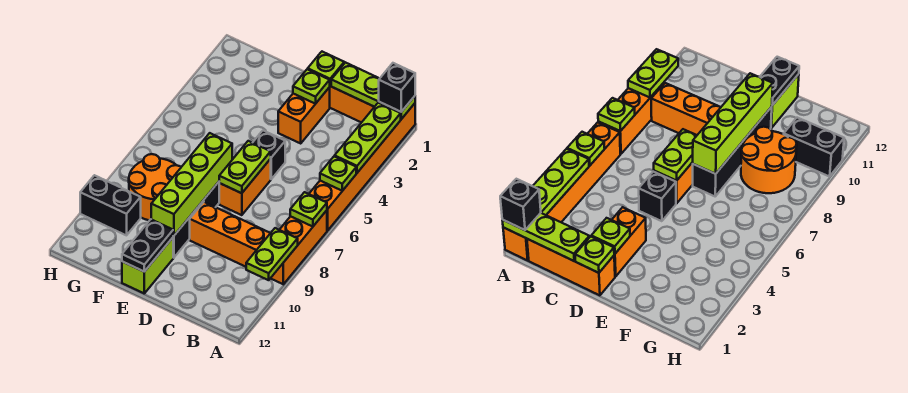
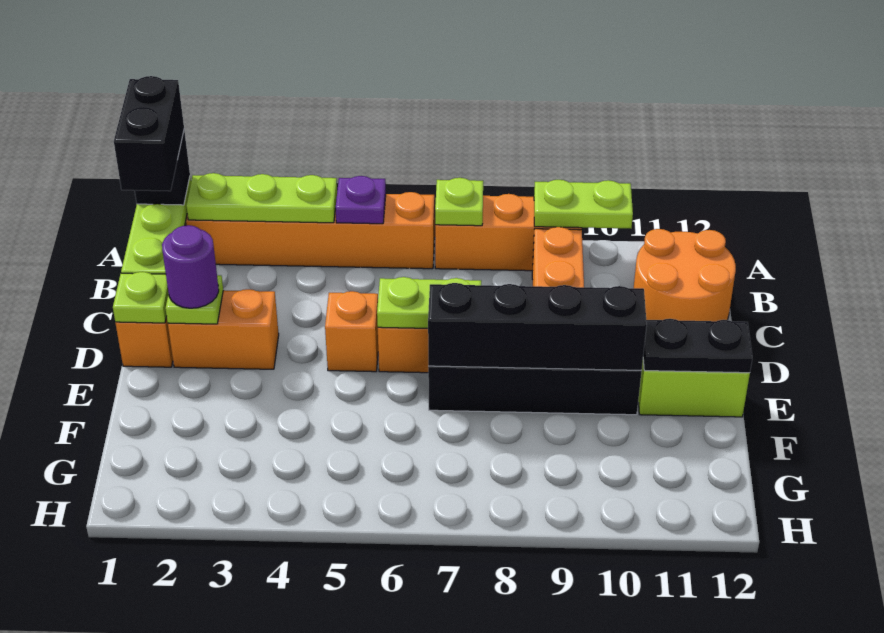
lime 1x1 plate [320,156,356,191] -> purple 1x1 plate [336,176,386,224]
none -> purple 1x1 round brick [162,225,219,308]
black 1x1 brick [253,131,285,179] -> orange 1x1 brick [325,291,378,372]
lime 1x4 brick [151,133,232,236] -> black 1x4 brick [428,283,647,370]
orange 2x2 round brick [129,154,181,220] -> orange 2x2 round brick moved to [634,229,736,321]
black 1x2 brick [80,175,141,235] -> black 1x2 brick moved to [114,76,184,191]

